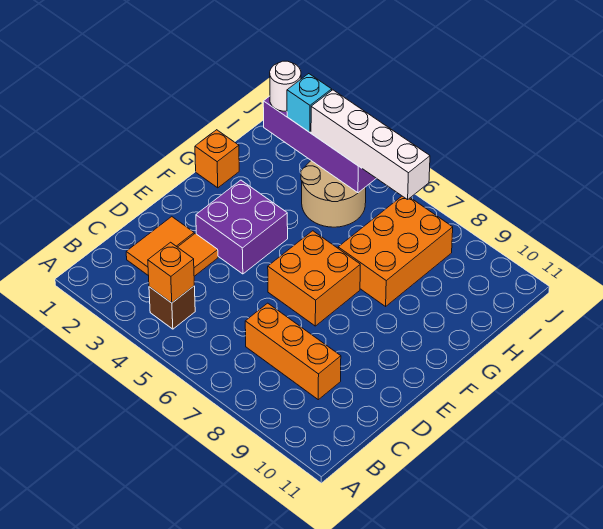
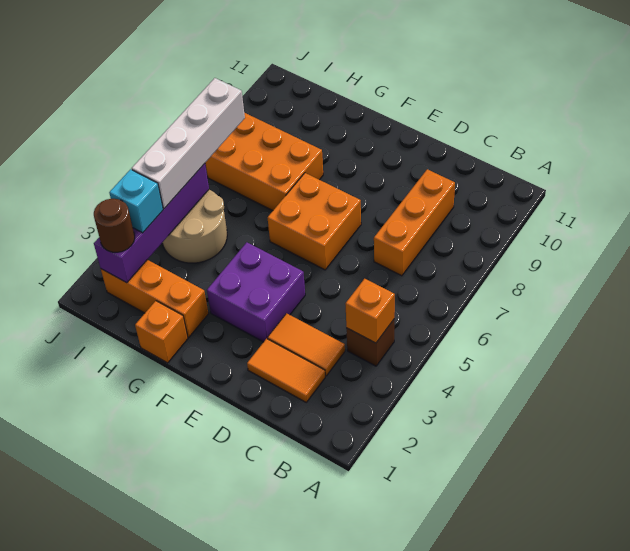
none -> orange 1x3 brick [101,260,208,337]
white 1x1 round brick [270,61,301,111] -> brown 1x1 round brick [94,199,135,252]

